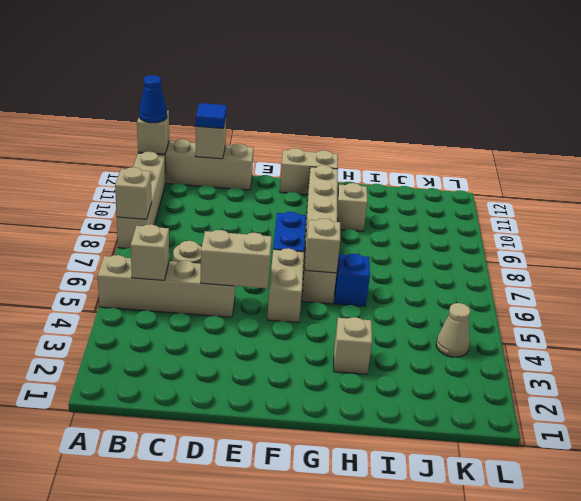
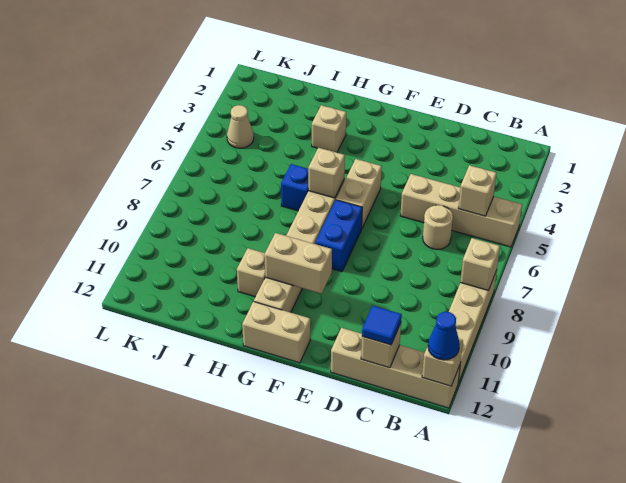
tan 1x2 brick [201,230,272,288] -> tan 1x2 brick moved to [264,233,332,294]

